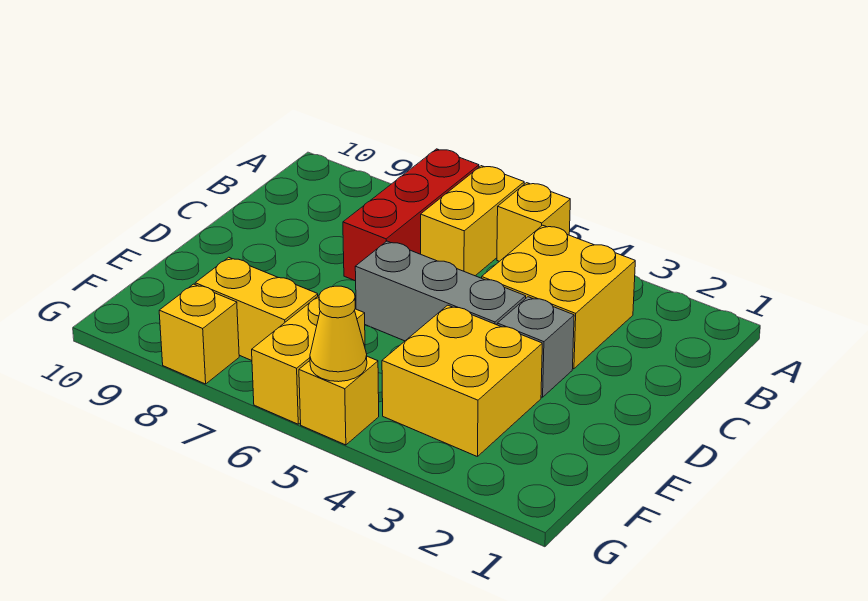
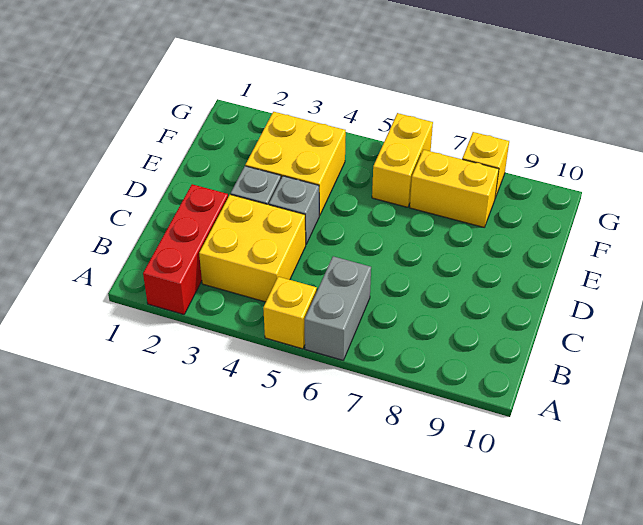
yellow 1x2 brick [421,166,524,276] -> grey 1x2 brick [305,256,371,360]
red 1x3 brick [343,149,479,281] -> red 1x3 brick moved to [143,184,228,314]
grey 1x3 brick [355,241,526,341] -> grey 1x1 brick [269,176,319,244]
yellow 1x1 brick [299,356,379,445] -> none
yellow 1x1 cone [310,286,367,382] -> none

